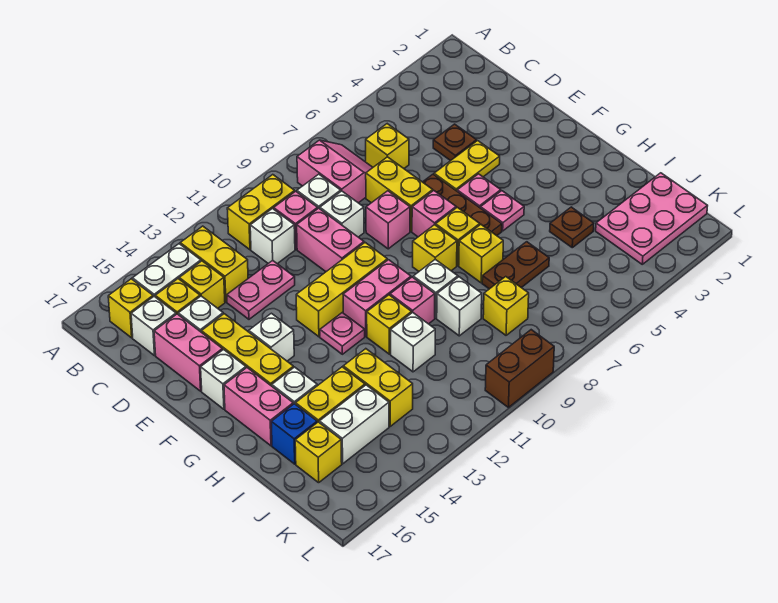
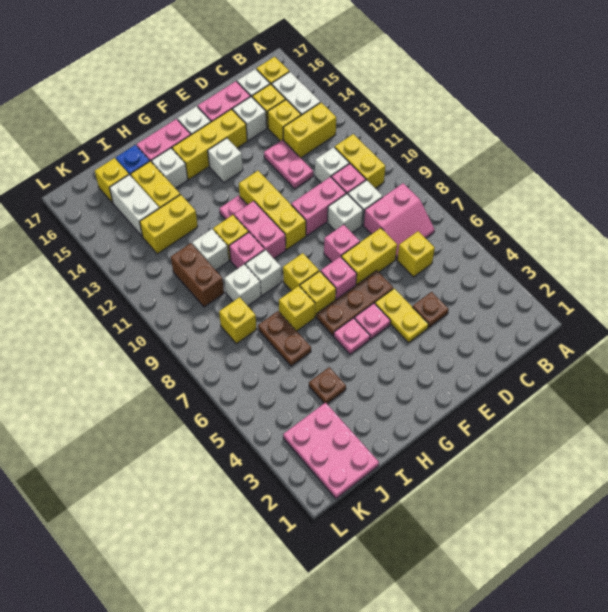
brown 1x2 brick [485,330,554,407] -> brown 1x2 brick moved to [171,243,224,307]

